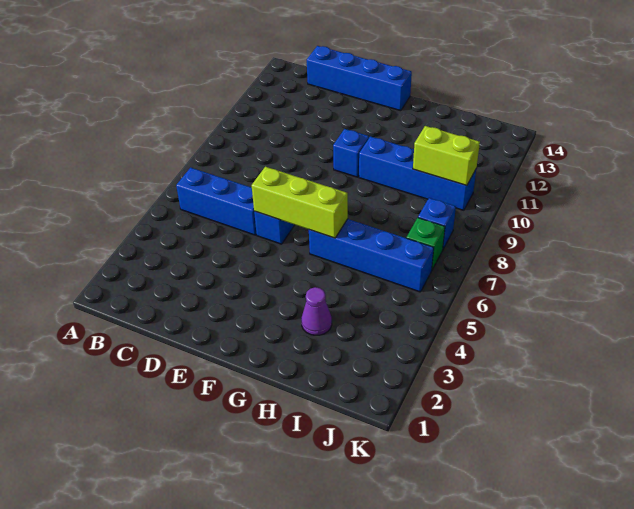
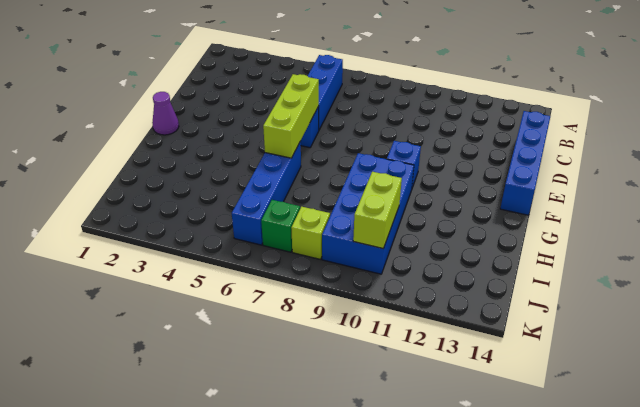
blue 1x4 brick [359,136,476,210] -> blue 2x4 brick [322,153,414,274]
purple 1x1 cone [301,287,332,335] -> purple 1x1 cone moved to [152,92,179,135]
blue 1x1 brick [418,198,456,249] -> lime 1x1 brick [291,207,330,259]

